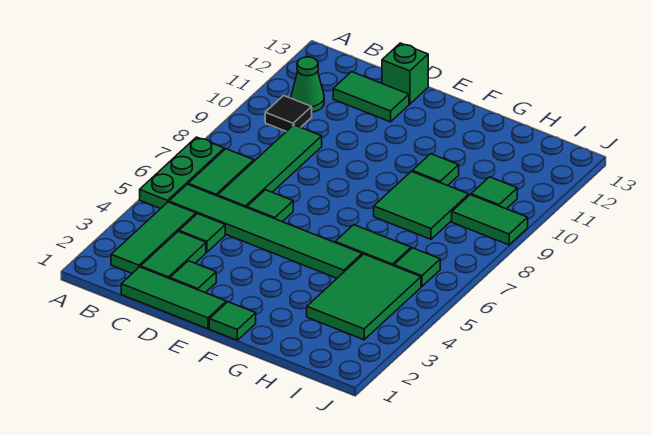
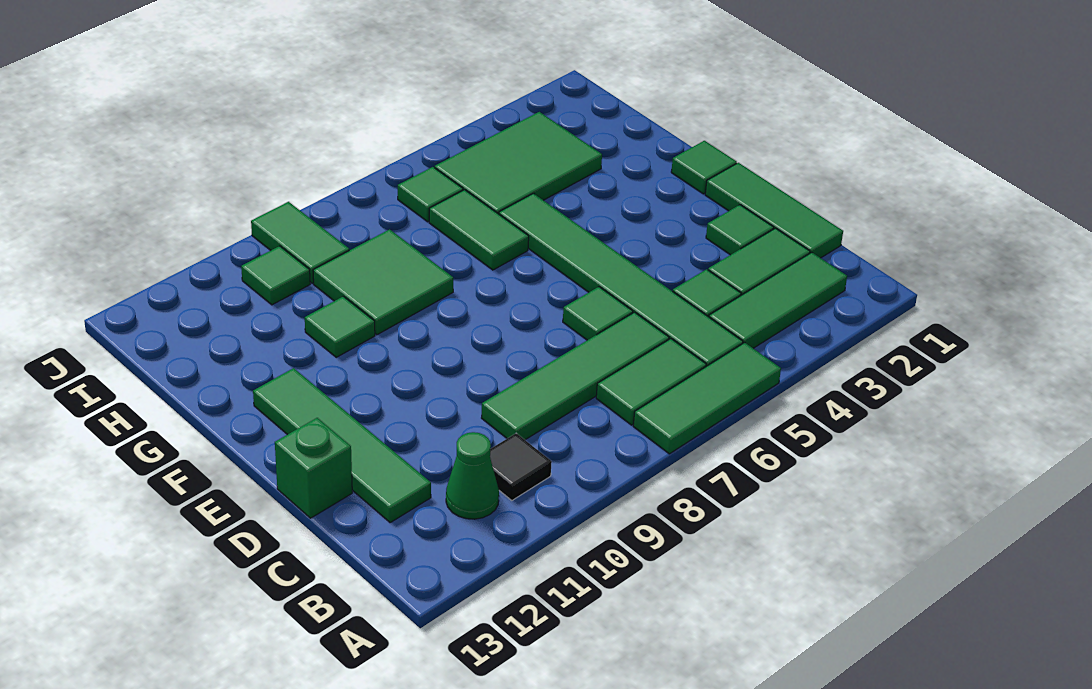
green 1x3 plate [140,137,224,209] -> green 1x3 tile [633,342,781,454]
green 1x2 tile [333,72,409,122] -> green 1x4 tile [253,368,431,522]

